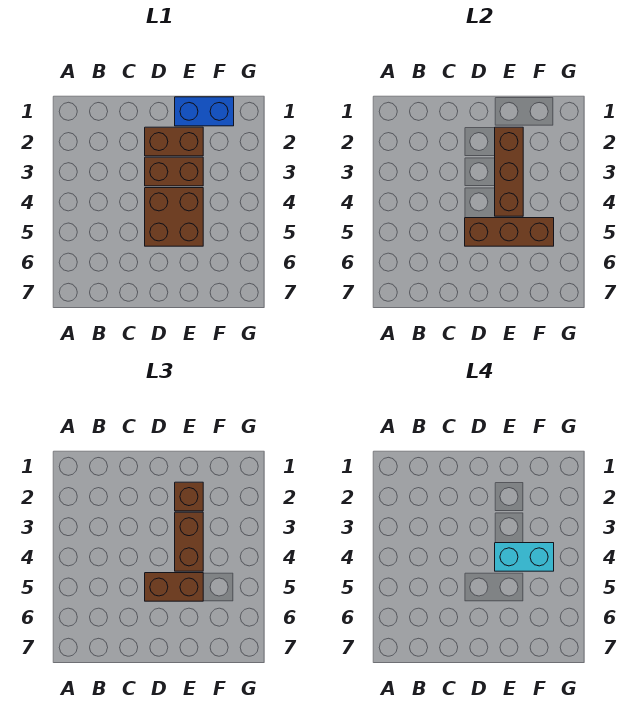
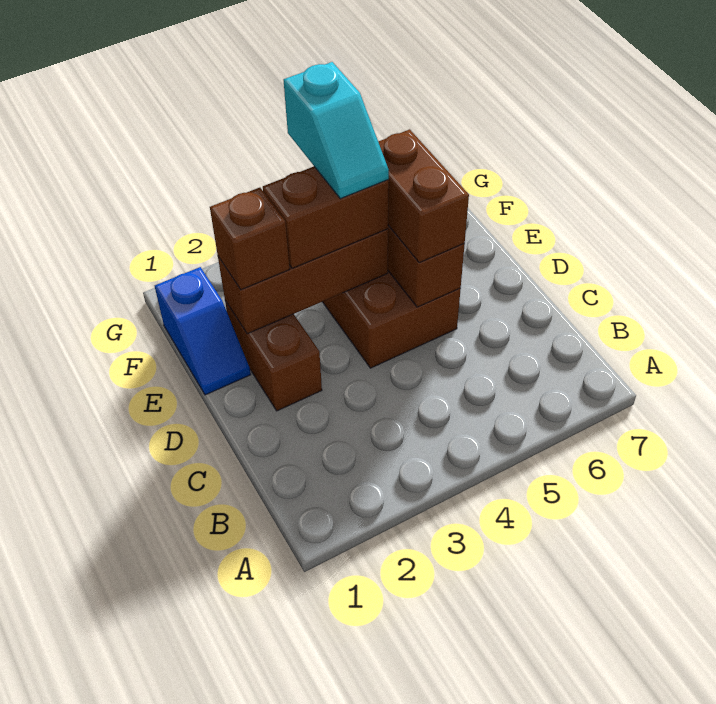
brown 1x2 brick [145,157,203,186] -> none
blue 1x2 brick [175,97,234,126] -> blue 1x2 slope [155,267,251,395]
cyan 1x2 brick [495,543,554,571] -> cyan 1x2 slope [284,62,389,199]

